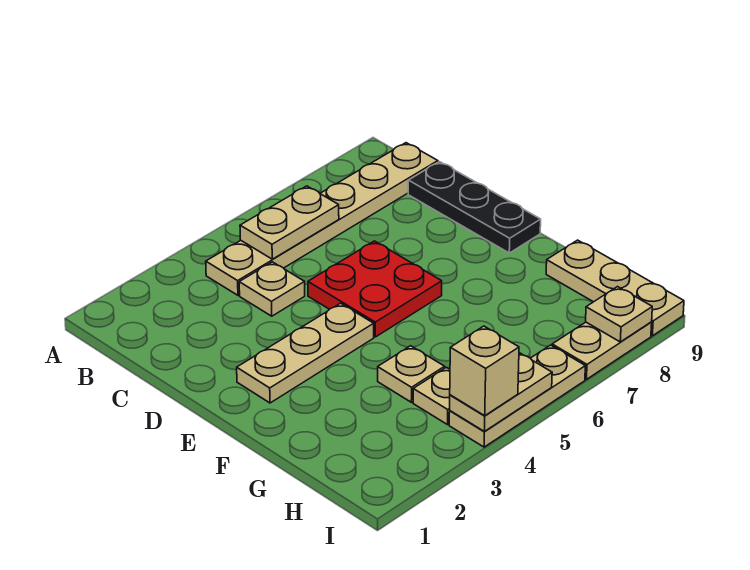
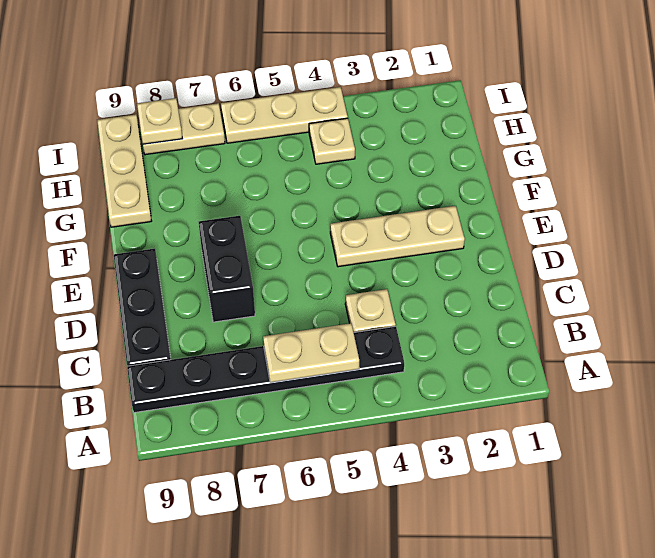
tan 1x6 plate [206,143,438,295] -> black 1x6 plate [127,326,404,413]
red 2x2 plate [308,241,442,337] -> none
none -> black 1x2 brick [199,216,255,322]
tan 1x1 plate [378,346,445,402] -> none
tan 1x2 plate [450,353,552,431] -> none
tan 1x1 brick [450,326,519,416] -> none

